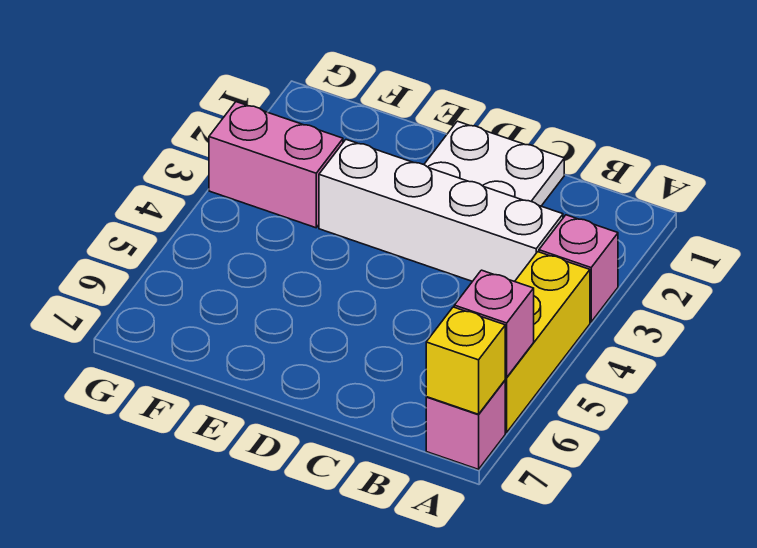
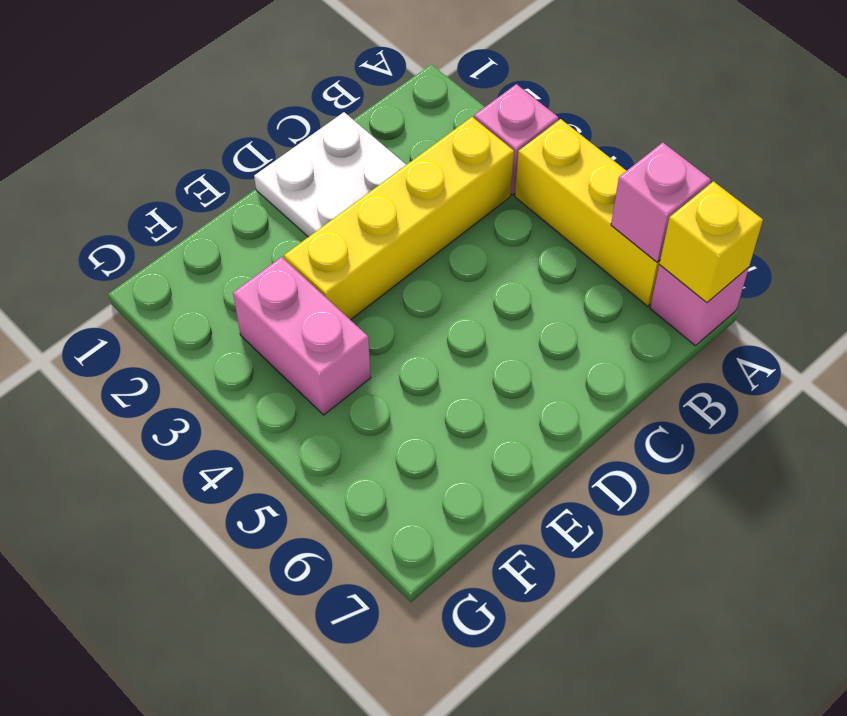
white 1x4 brick [319,140,563,282] -> yellow 1x4 brick [284,117,514,320]
pink 1x2 brick [209,102,343,228] -> pink 1x2 brick turned to [233,257,371,415]

